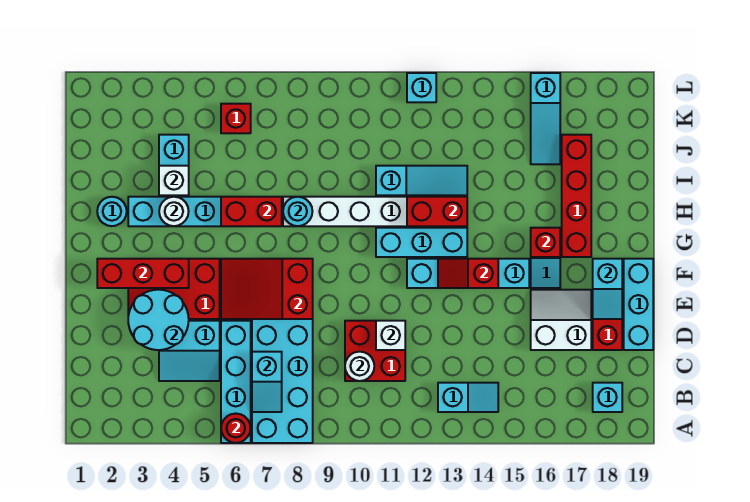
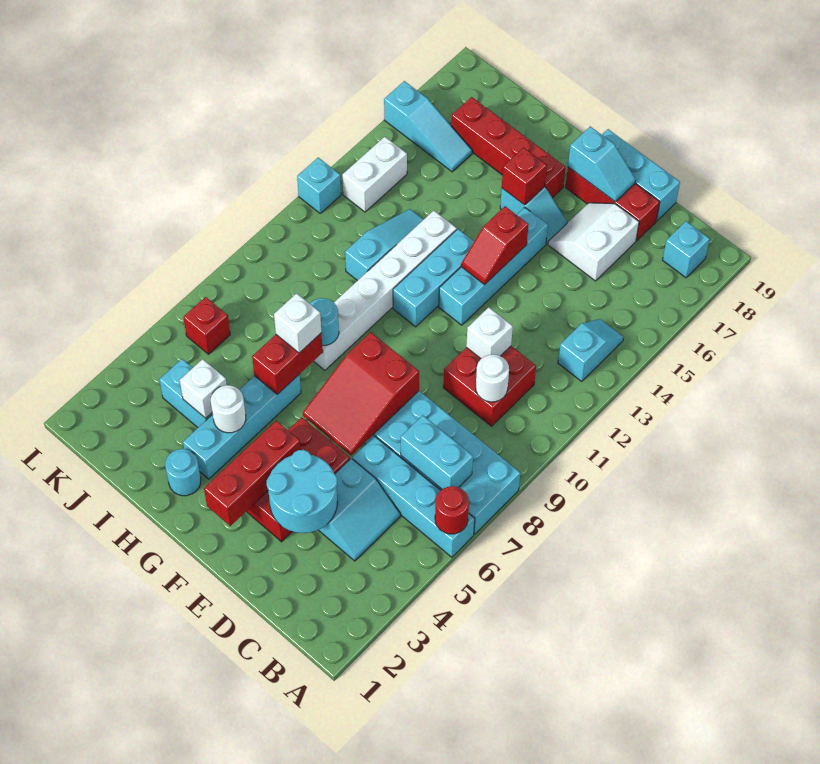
cyan 1x2 slope [252,352,282,412] -> cyan 1x2 brick [401,415,473,489]
none -> white 1x1 brick [274,293,321,353]
red 1x2 brick [407,197,467,226] -> none
none -> white 1x2 brick [342,137,407,212]

